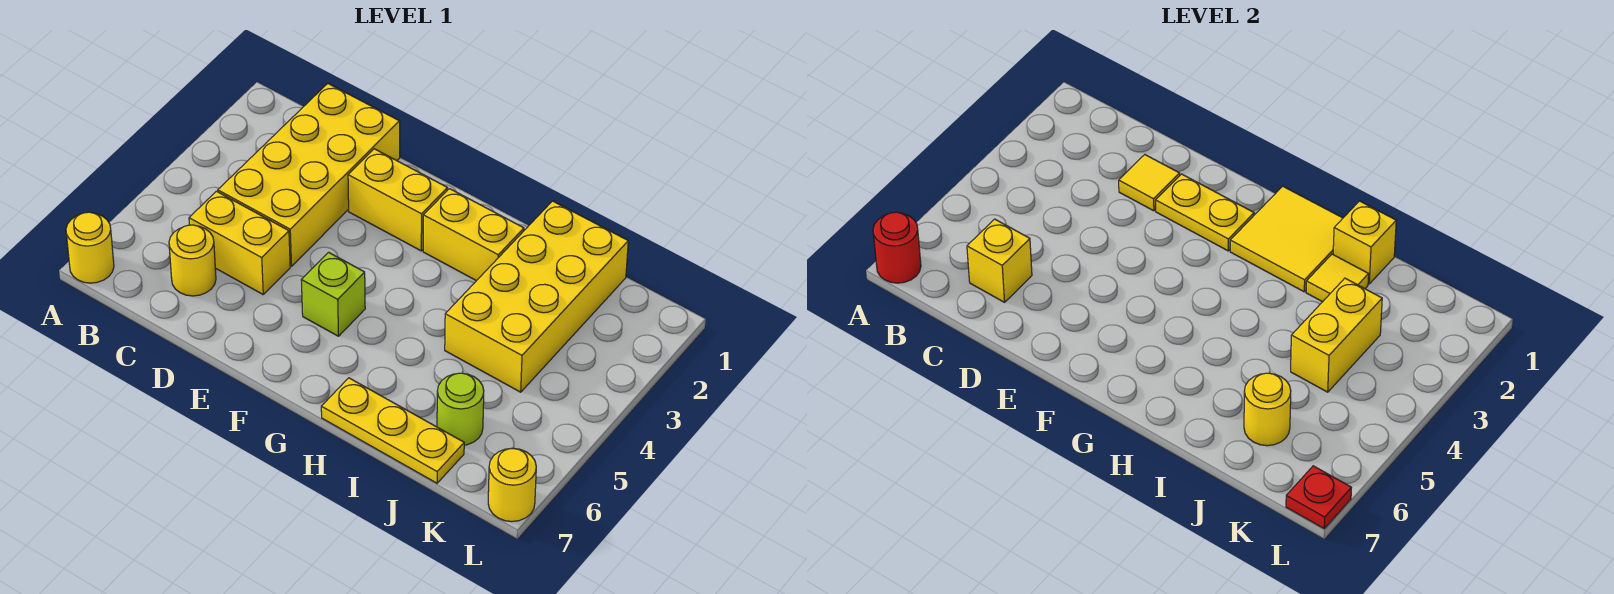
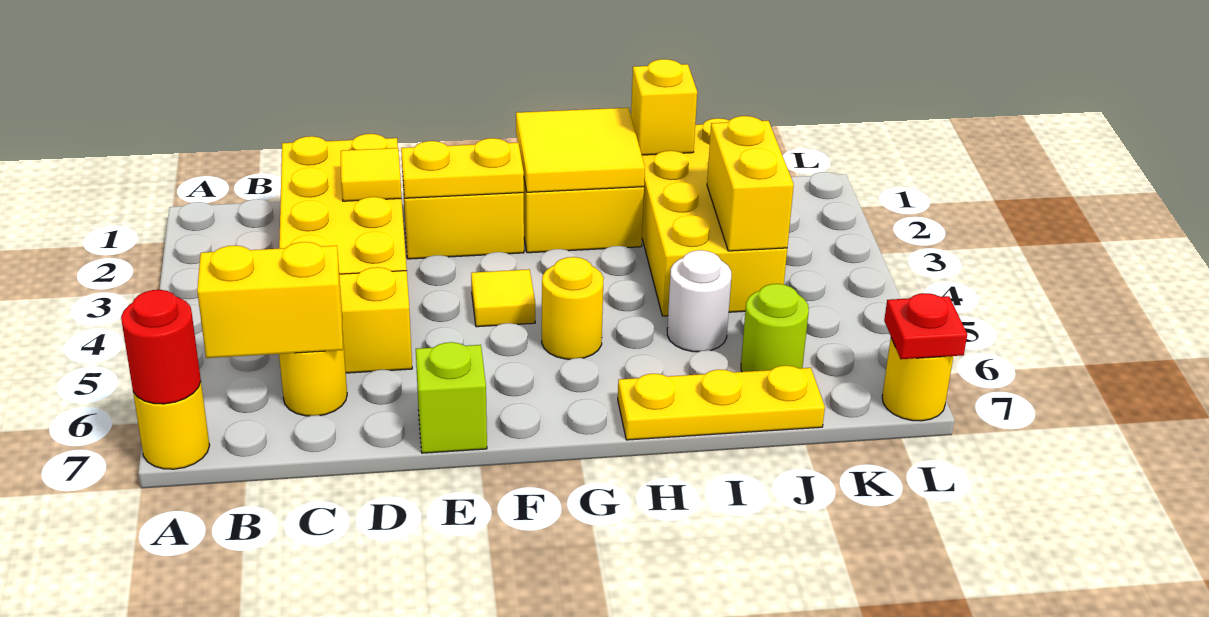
yellow 1x1 brick [967,219,1032,302] -> yellow 1x2 brick [197,242,343,358]
lime 1x1 brick [301,252,365,336] -> lime 1x1 brick moved to [416,342,487,453]
yellow 1x1 tile [1306,254,1369,302] -> yellow 1x1 tile moved to [471,269,535,327]
none -> white 1x1 round brick [667,250,731,352]
yellow 1x1 round brick [1244,373,1291,446] -> yellow 1x1 round brick moved to [542,257,604,359]

